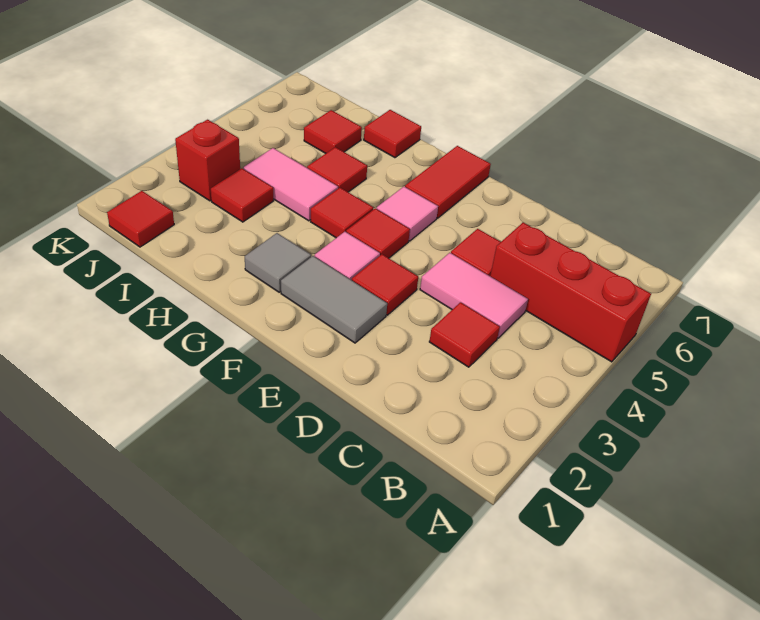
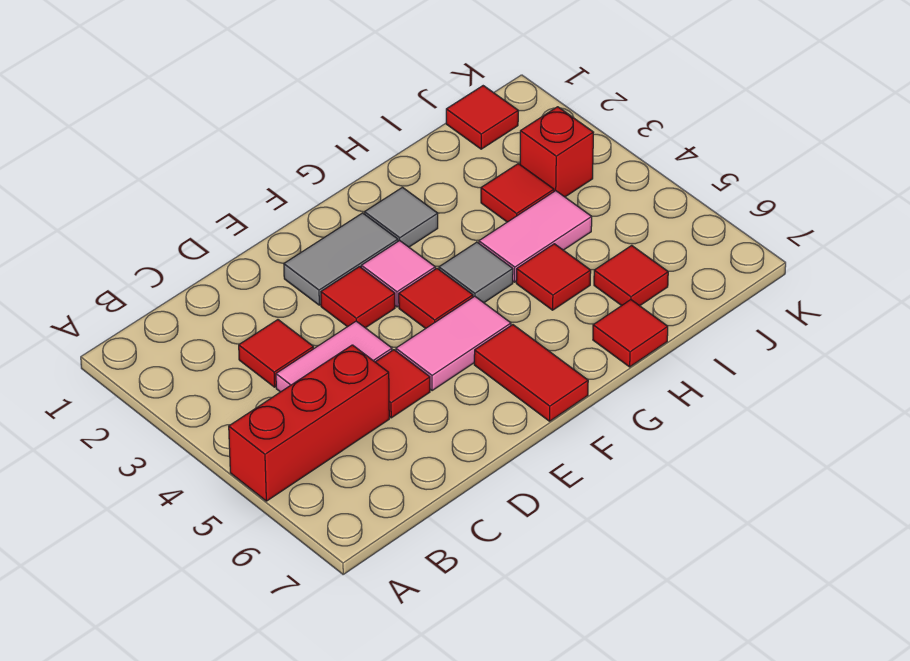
pink 1x1 tile [376,187,438,241] -> pink 1x2 tile [396,296,511,391]
red 1x1 tile [311,188,373,238] -> grey 1x1 tile [439,242,513,303]

